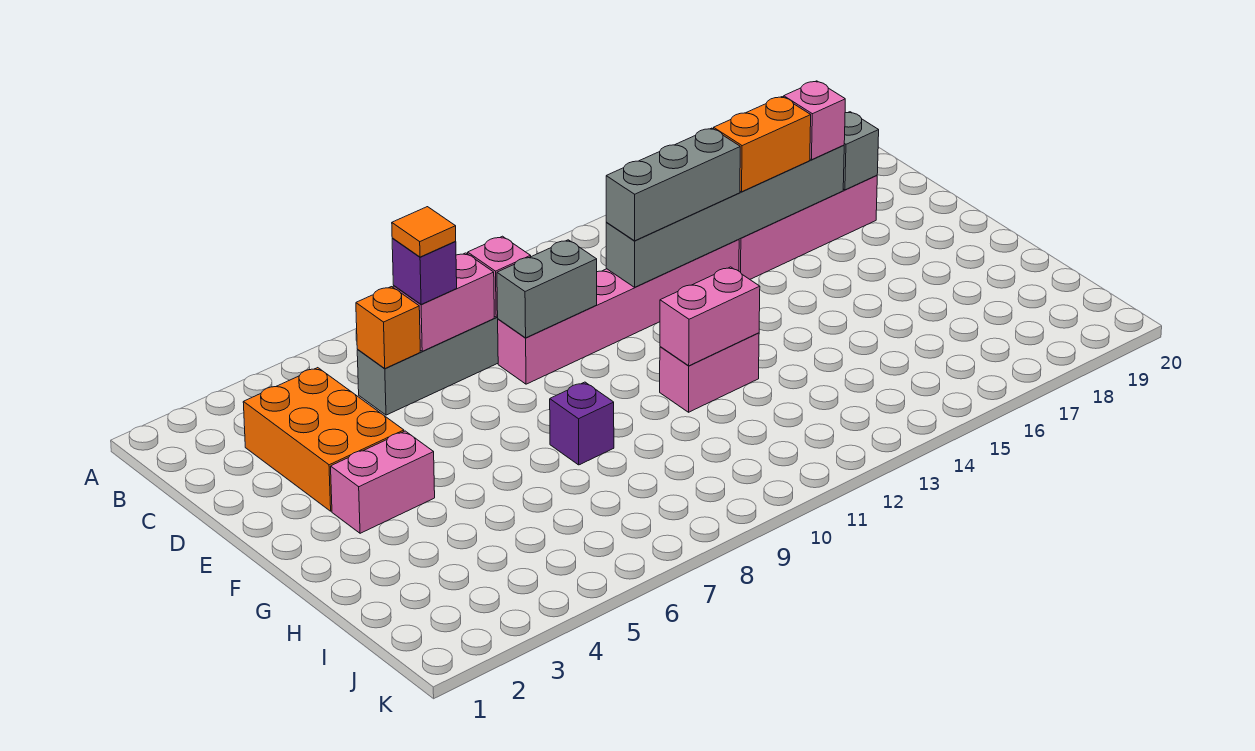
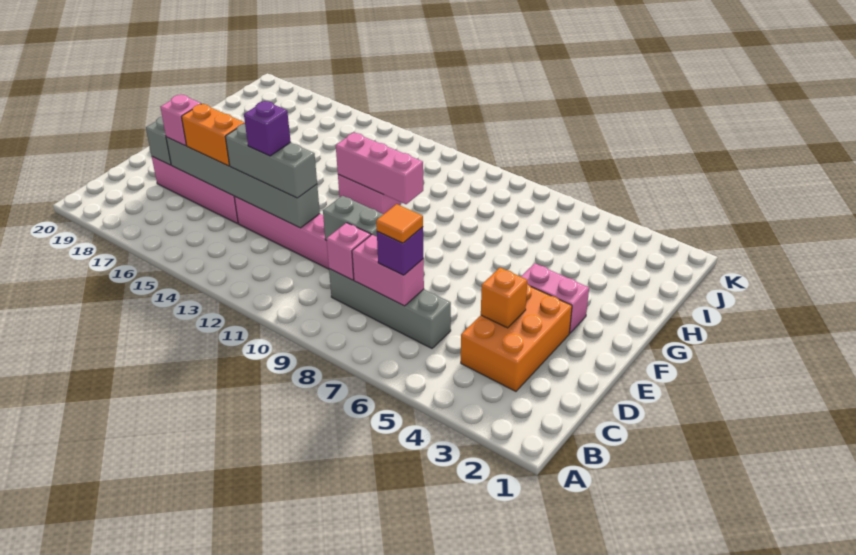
orange 1x1 brick [356,287,420,369] -> orange 1x1 brick moved to [481,268,527,328]
purple 1x1 brick [550,382,614,465] -> purple 1x1 brick moved to [244,101,291,156]
pink 1x2 brick [660,267,760,366] -> pink 1x3 brick [336,132,423,204]

